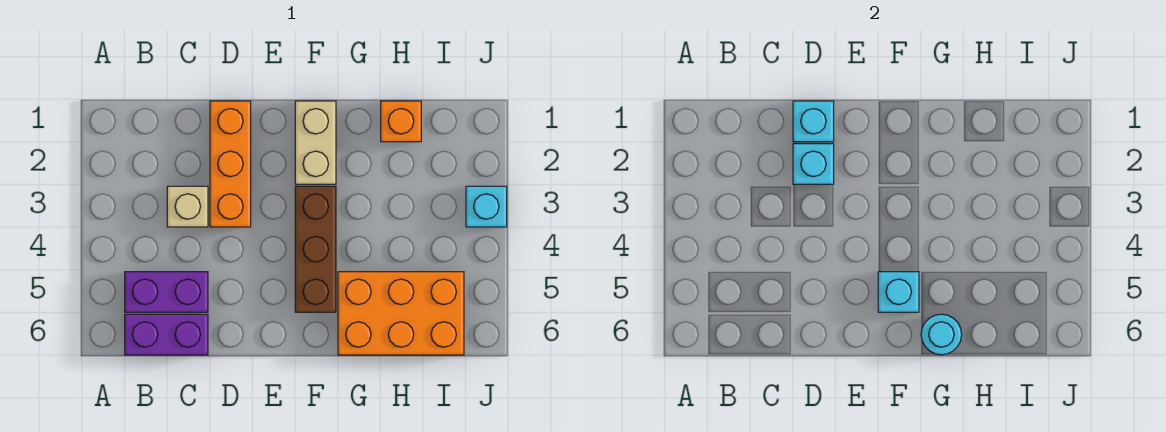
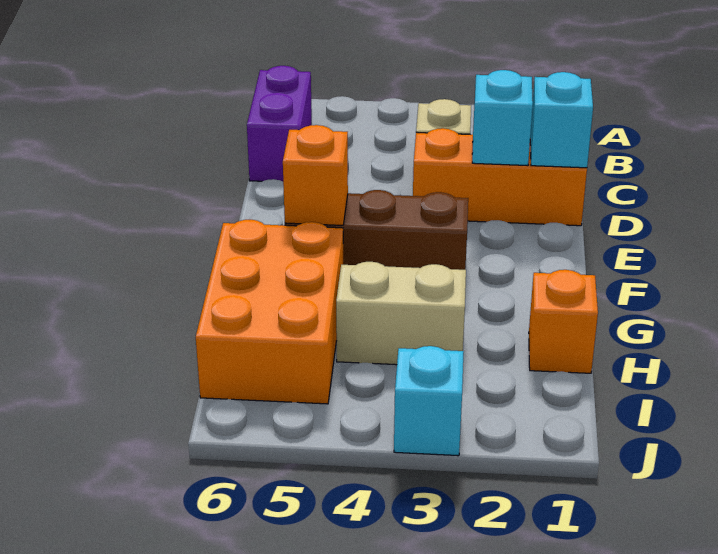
purple 1x2 brick [125,272,208,312] -> none
tan 1x2 brick [295,101,336,184] -> tan 1x2 brick moved to [336,262,466,365]
cyan 1x1 brick [878,272,919,312] -> orange 1x1 brick [283,125,348,225]
cyan 1x1 round brick [921,314,962,355] -> none

